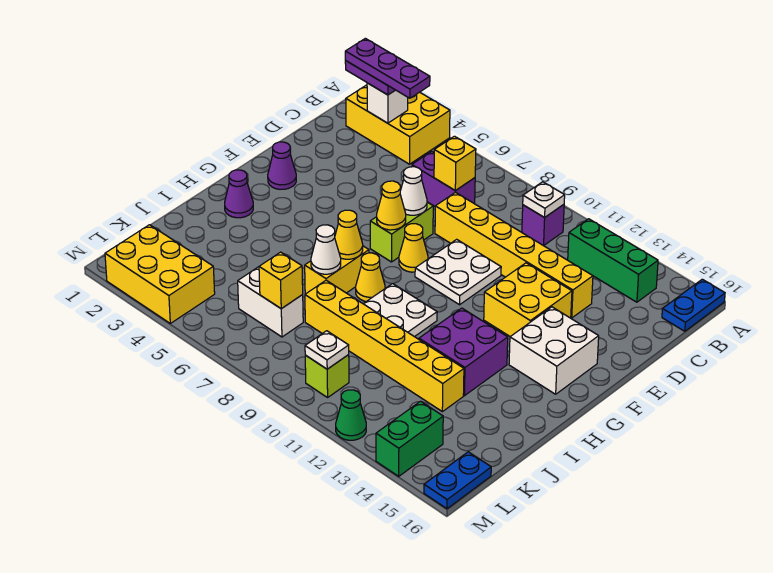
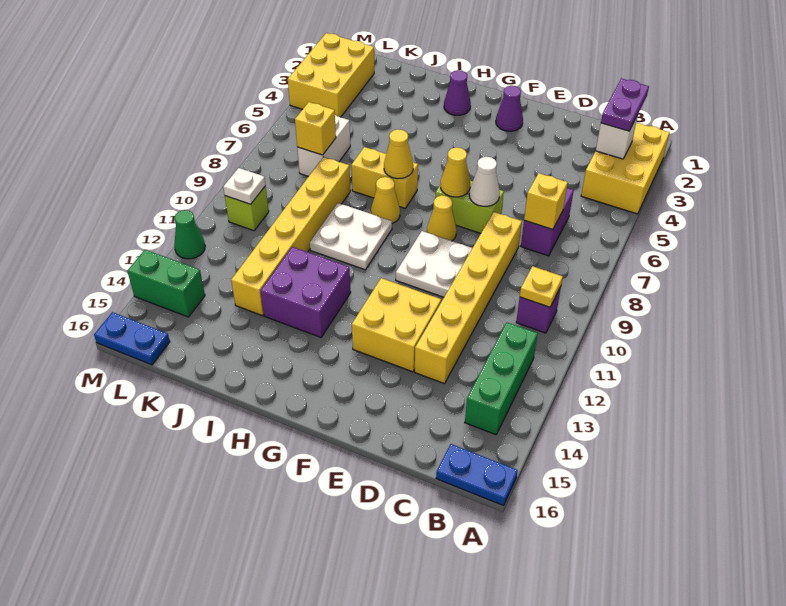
purple 1x3 plate [345,38,430,98] -> none
white 1x1 plate [523,182,565,218] -> yellow 1x1 plate [520,266,563,307]
white 2x2 brick [509,307,599,394] -> none
white 1x1 cone [311,225,341,274] -> none

